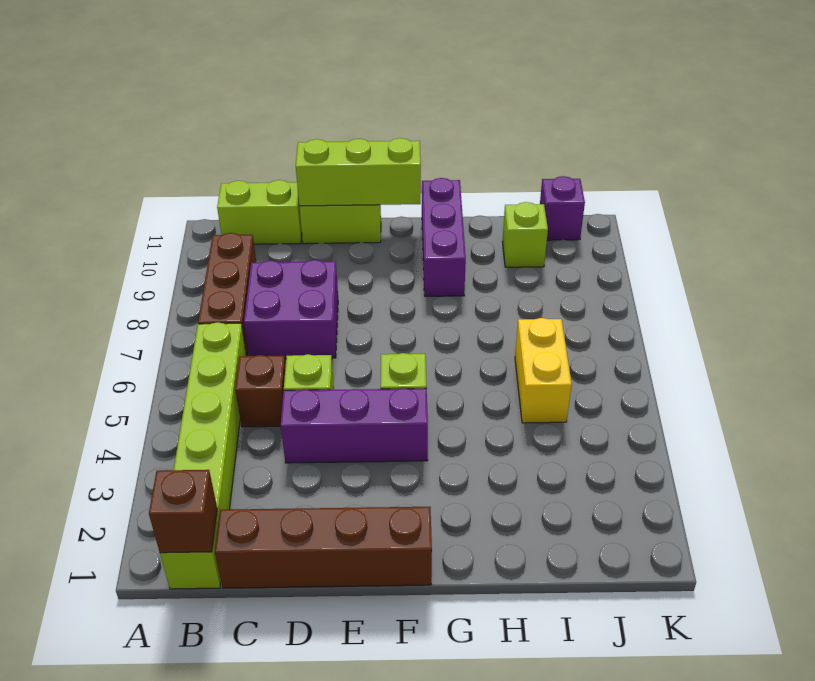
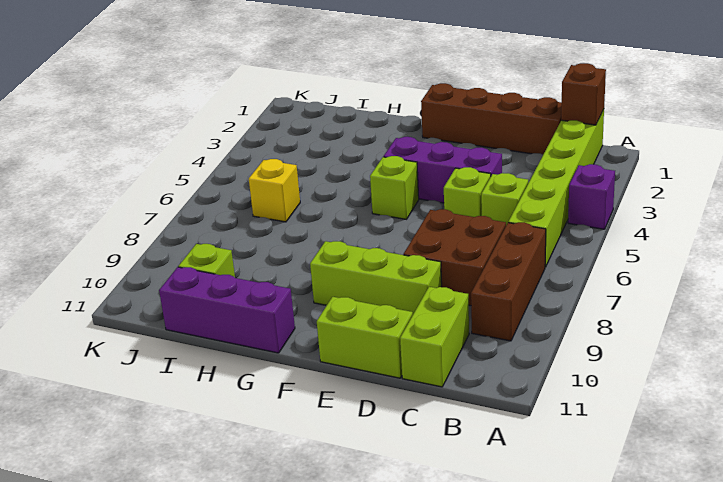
lime 1x2 brick [217,180,302,244] -> lime 1x2 brick turned to [400,287,469,387]
brown 1x1 brick [235,355,286,427] -> lime 1x1 brick [481,173,528,225]
purple 2x2 brick [244,260,338,359] -> brown 2x2 brick [404,209,506,306]
lime 1x3 brick [296,138,421,206] -> lime 1x3 brick moved to [310,241,442,314]
purple 1x3 brick [422,178,466,296] -> purple 1x3 brick turned to [159,267,295,353]
yellow 1x2 brick [515,318,572,423] -> yellow 1x1 brick [249,159,300,222]
purple 1x1 brick [540,176,585,240] -> purple 1x1 brick moved to [568,164,615,229]

